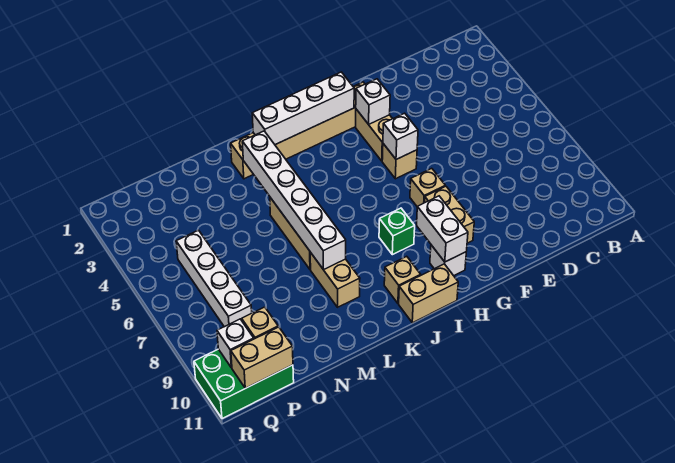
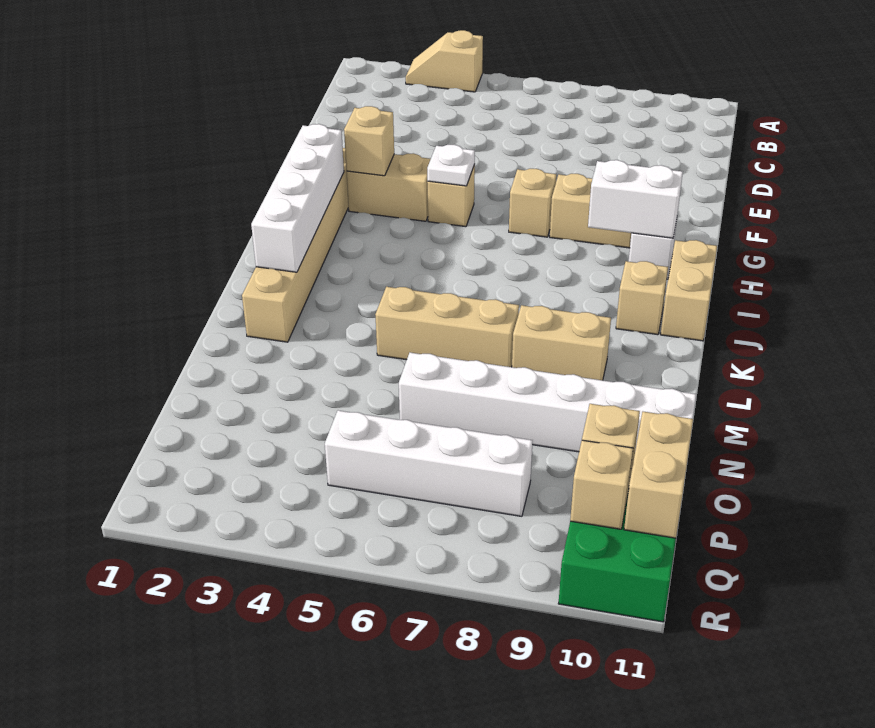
none -> tan 1x2 slope [406,30,483,92]
white 1x1 brick [356,79,390,124] -> tan 1x1 brick [344,106,394,176]
white 1x1 brick [383,113,418,159] -> white 1x1 plate [427,145,475,186]
green 1x1 brick [379,208,415,255] -> none
white 1x6 brick [242,131,346,270] -> white 1x6 brick moved to [399,353,696,452]
white 1x1 brick [217,319,254,368] -> tan 1x1 brick [570,440,633,529]

